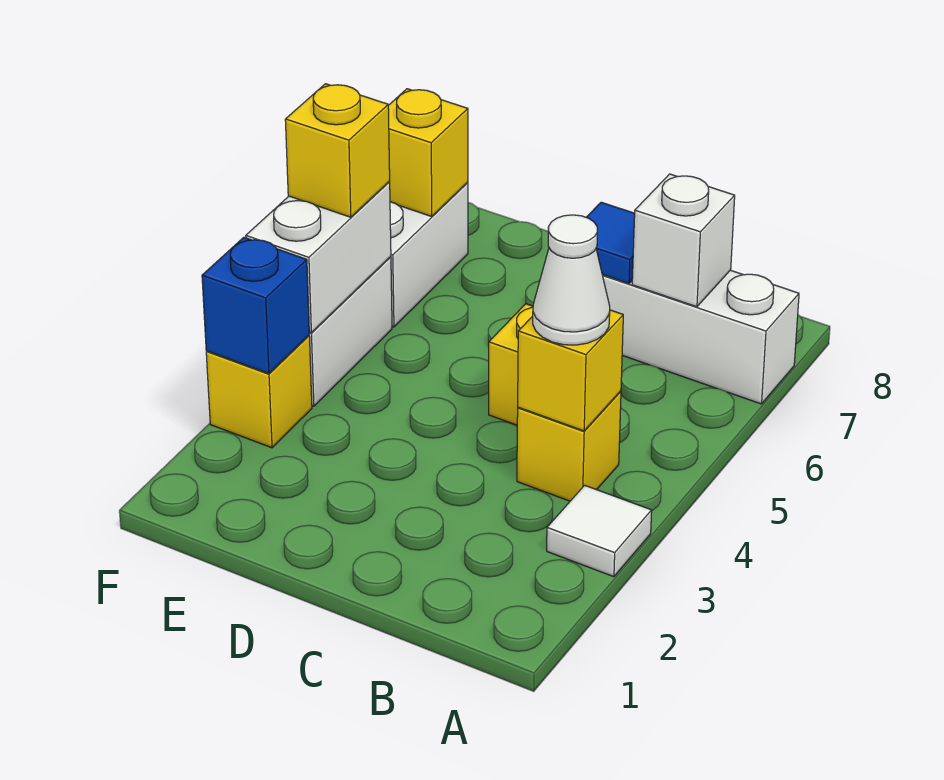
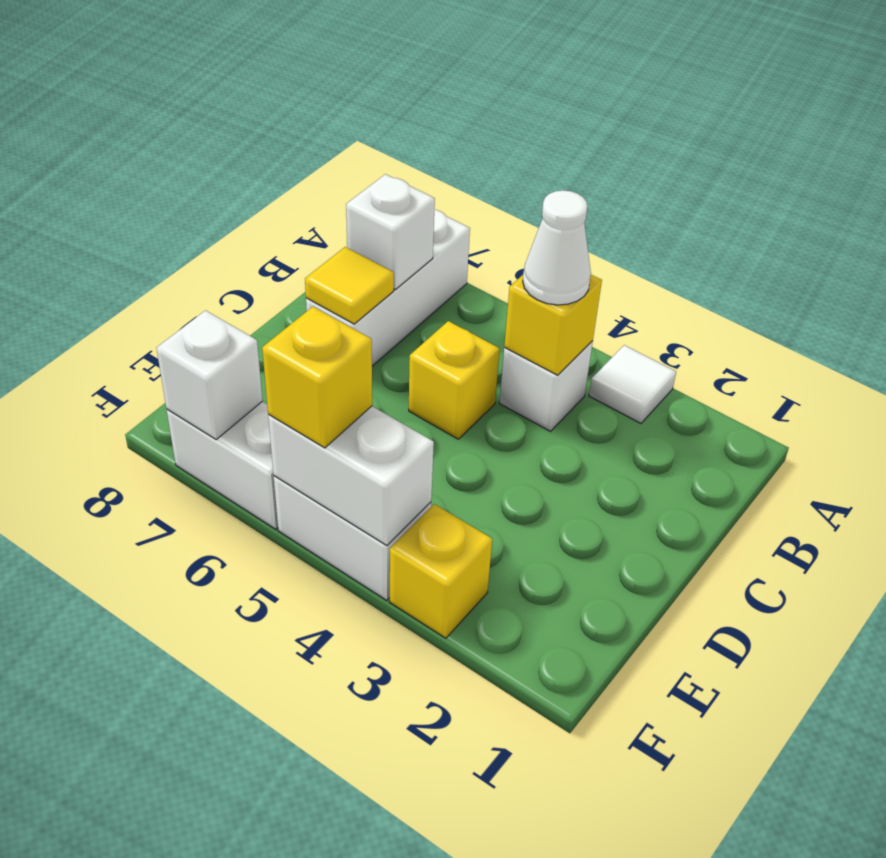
yellow 1x1 brick [517,391,621,501] -> white 1x1 brick [499,341,593,431]
blue 1x1 tile [586,202,635,284] -> yellow 1x1 tile [305,247,394,324]
blue 1x1 brick [202,237,309,374] -> none
yellow 1x1 brick [388,89,468,217] -> white 1x1 brick [156,311,263,439]

